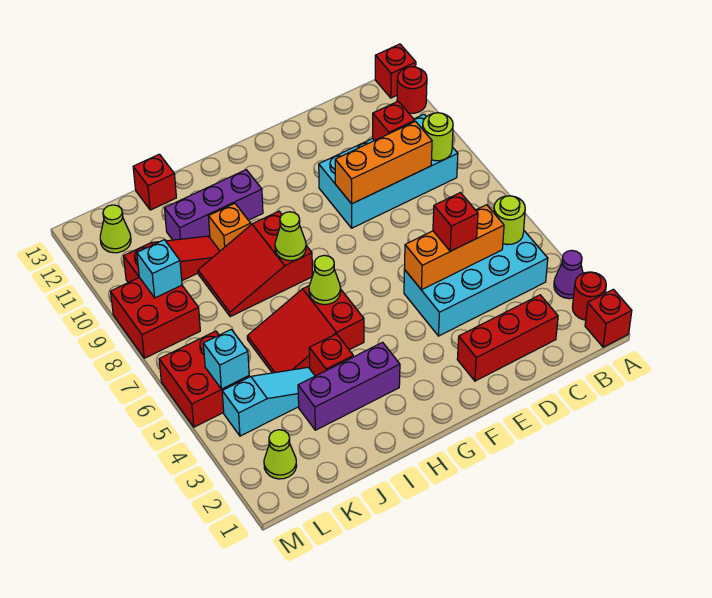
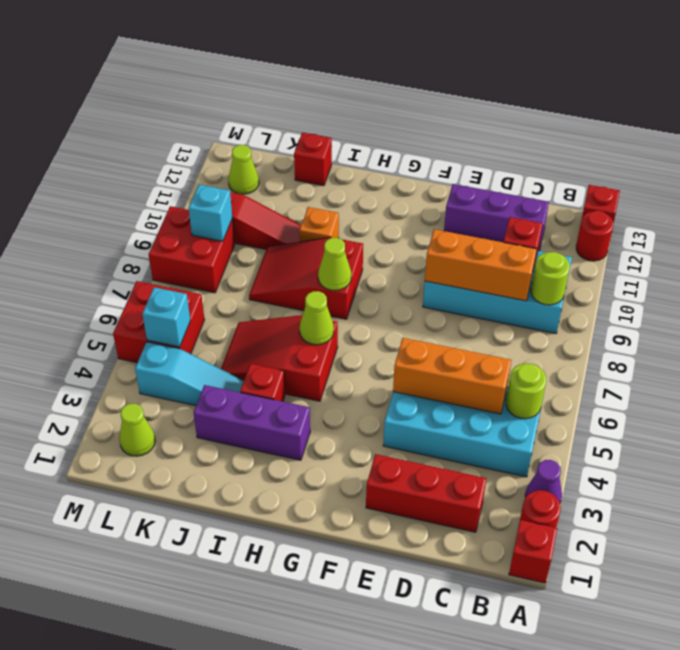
red 1x1 brick [433,193,478,251] -> none
purple 1x3 brick [164,170,263,240] -> purple 1x3 brick moved to [444,184,549,251]

